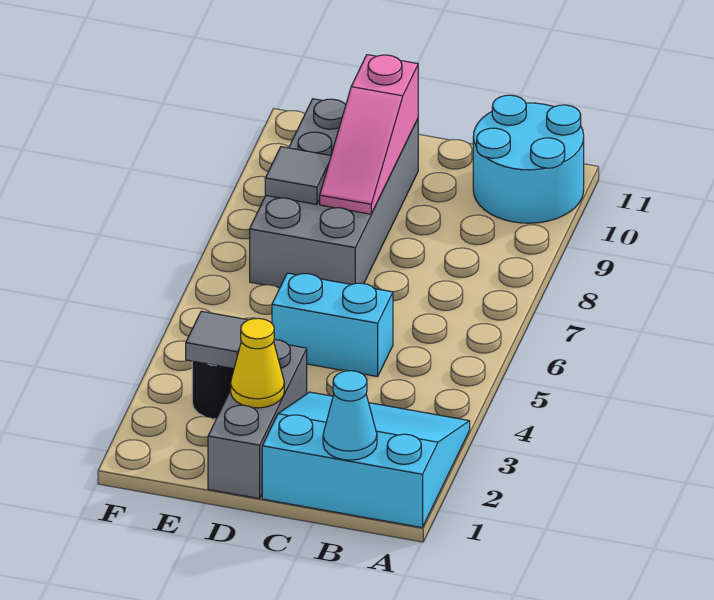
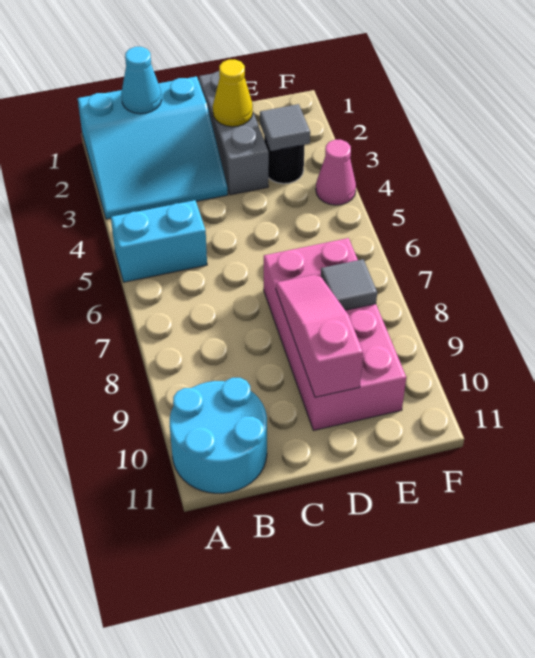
cyan 1x2 brick [272,273,393,377] -> cyan 1x2 brick moved to [111,200,207,282]
grey 2x4 brick [250,99,418,288] -> pink 2x4 brick [264,238,406,430]
none -> pink 1x1 cone [316,140,356,205]

